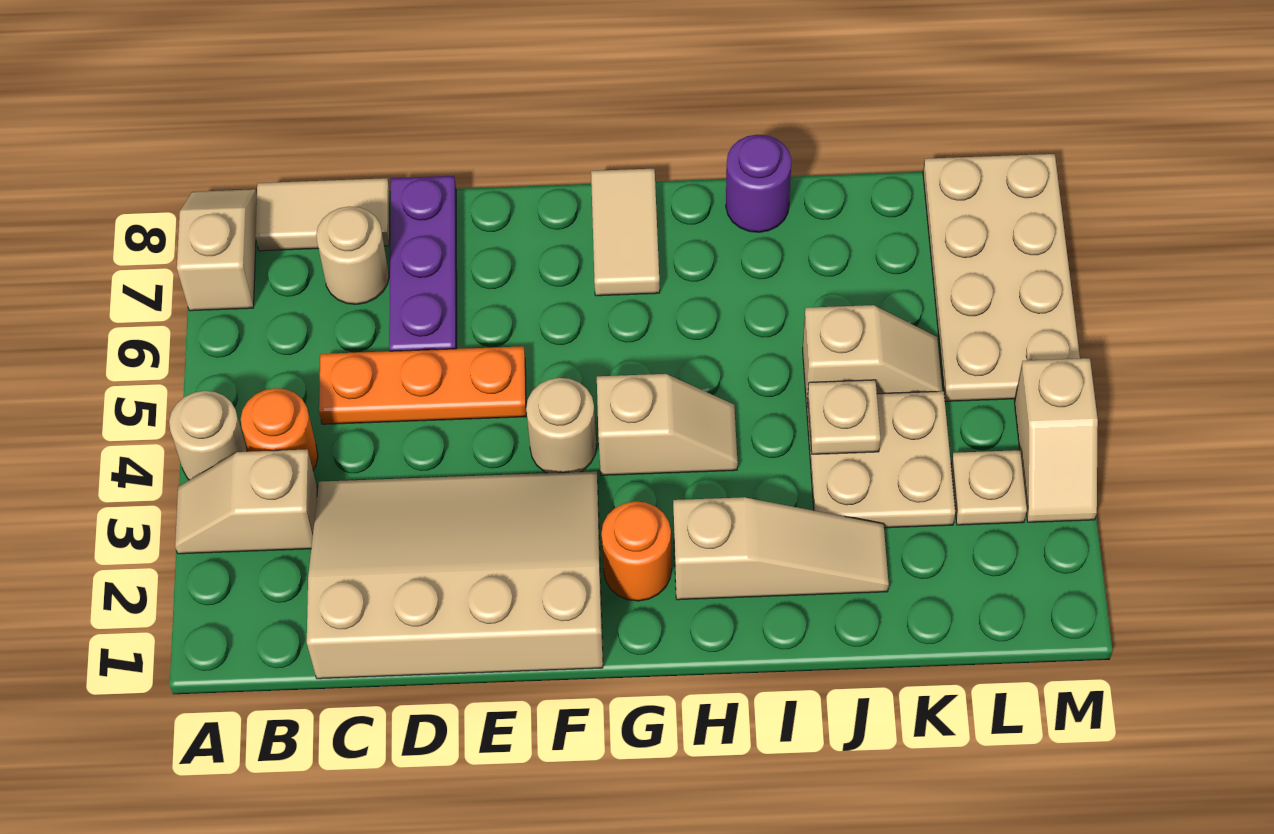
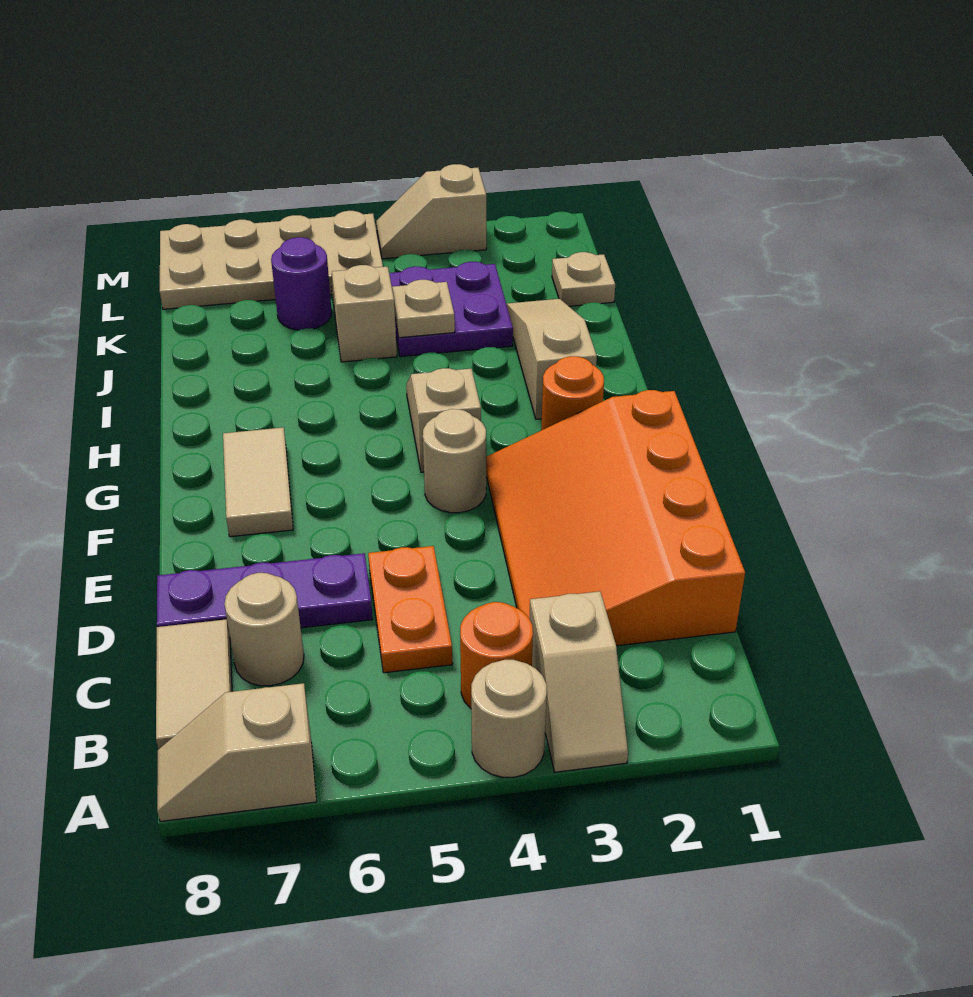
tan 3x4 slope [307,471,603,679] -> orange 3x4 slope [486,390,745,646]
orange 1x3 plate [319,346,526,424] -> orange 1x2 plate [368,546,452,673]
tan 1x2 tile [591,169,660,296] -> tan 1x2 tile turned to [223,427,293,537]
purple 1x1 round brick [726,135,792,232] -> purple 1x1 round brick moved to [271,237,332,330]
tan 2x2 plate [807,391,955,528] -> purple 2x2 plate [389,262,513,357]
tan 1x1 plate [951,450,1027,525] -> tan 1x1 plate moved to [552,252,615,306]
tan 1x2 slope [1014,358,1098,522] -> tan 1x2 slope turned to [376,164,486,259]

